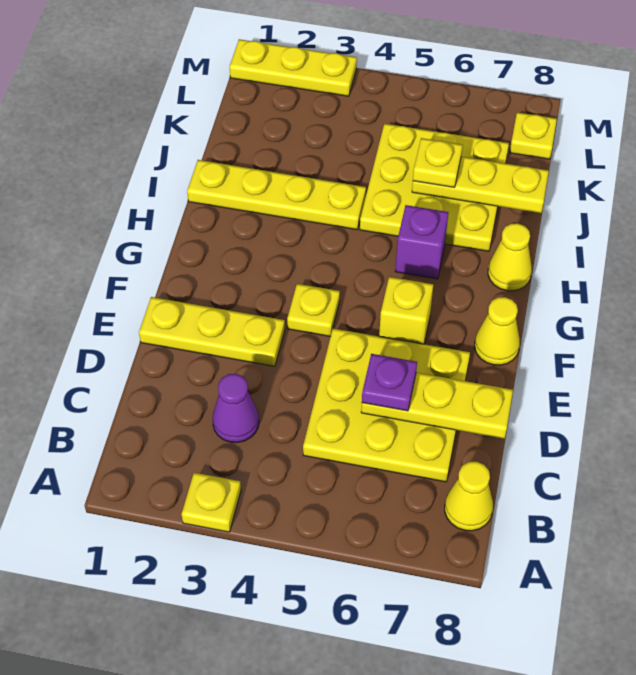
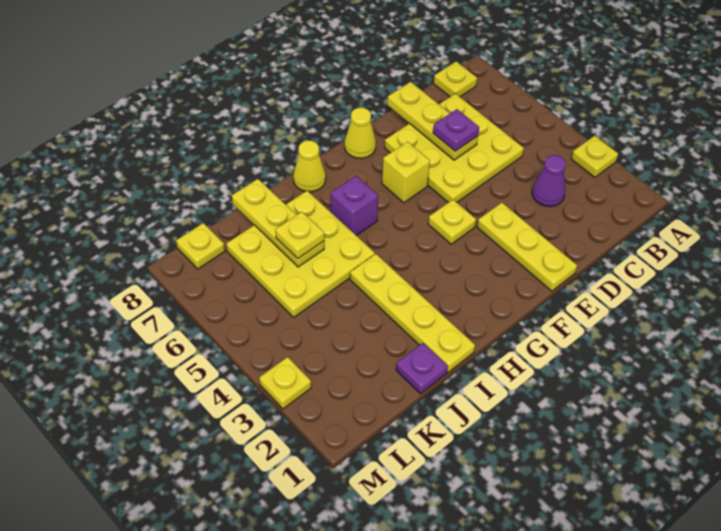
yellow 1x1 cone [445,462,493,531] -> yellow 1x1 plate [434,61,477,97]
none -> purple 1x1 plate [396,343,448,394]
yellow 1x3 plate [230,39,357,96] -> yellow 1x1 plate [259,357,311,409]

